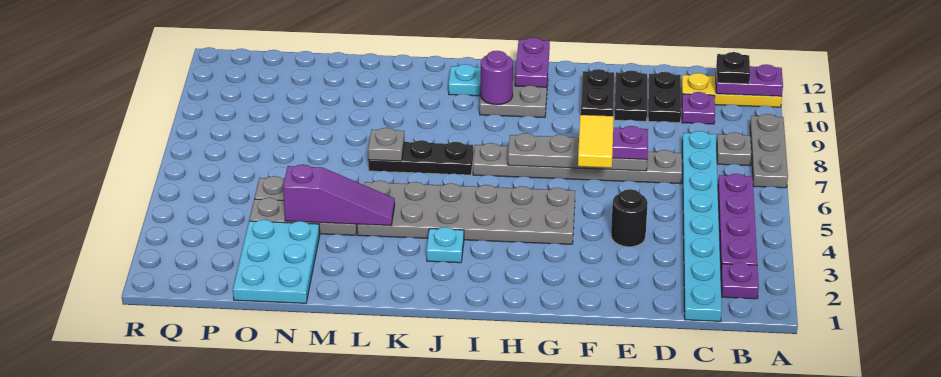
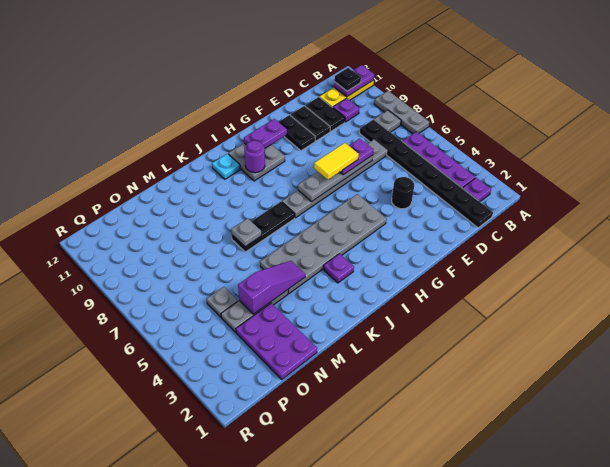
cyan 1x8 plate [682,131,722,321] -> black 1x8 plate [360,120,493,228]
yellow 1x2 tile [578,115,614,168] -> yellow 1x2 tile turned to [314,143,359,180]
purple 1x2 plate [515,37,550,87] -> purple 1x2 plate turned to [244,119,287,148]
cyan 1x1 plate [426,227,464,263] -> purple 1x1 plate [323,254,354,283]
cyan 2x3 plate [233,220,320,303] -> purple 2x3 plate [236,303,317,379]

